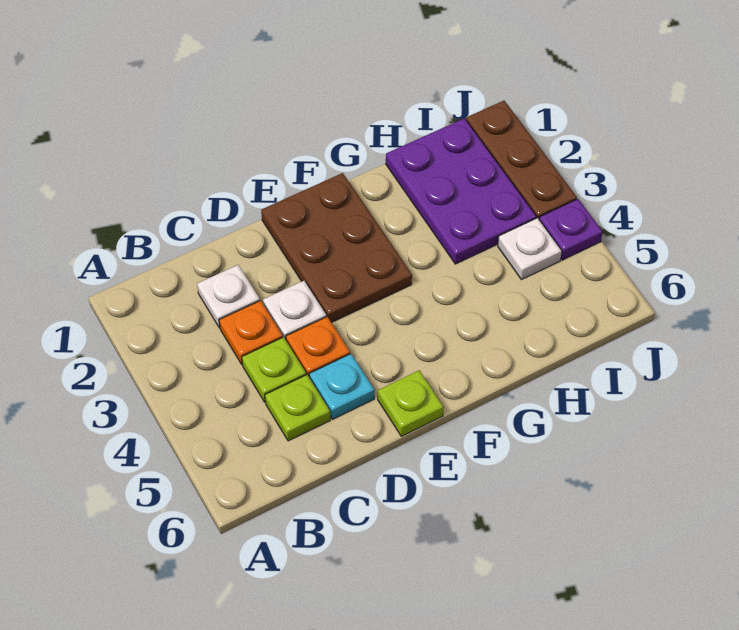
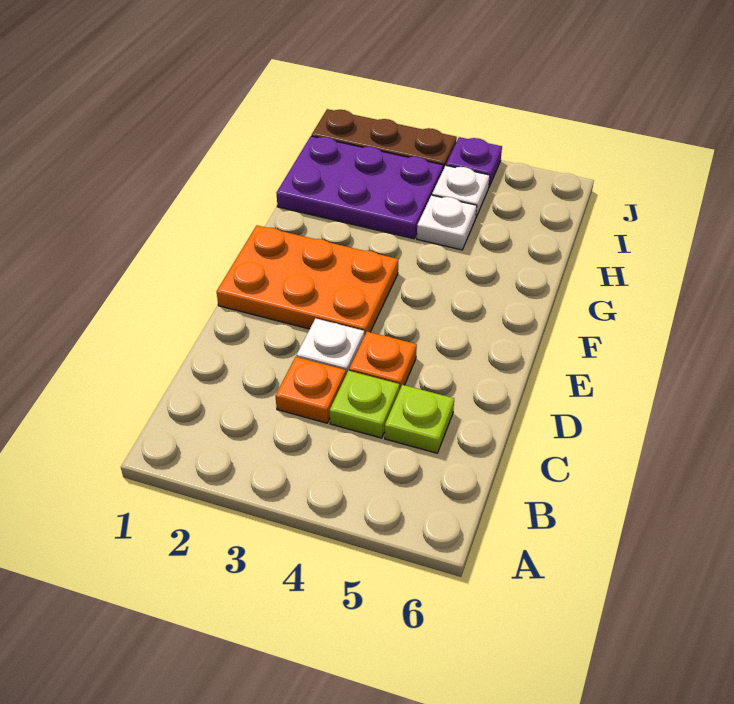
white 1x1 plate [197,265,260,328] -> white 1x1 plate moved to [417,195,477,250]
cyan 1x1 plate [309,354,374,419] -> none
brown 2x3 plate [261,173,412,323] -> orange 2x3 plate [217,225,398,336]
lime 1x1 plate [378,370,444,436] -> none

